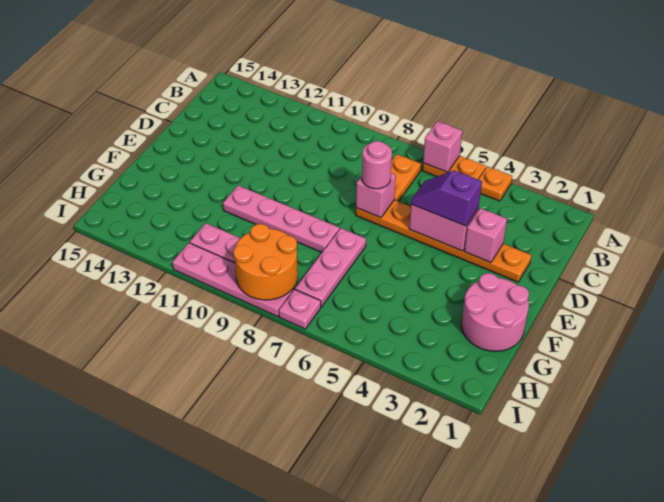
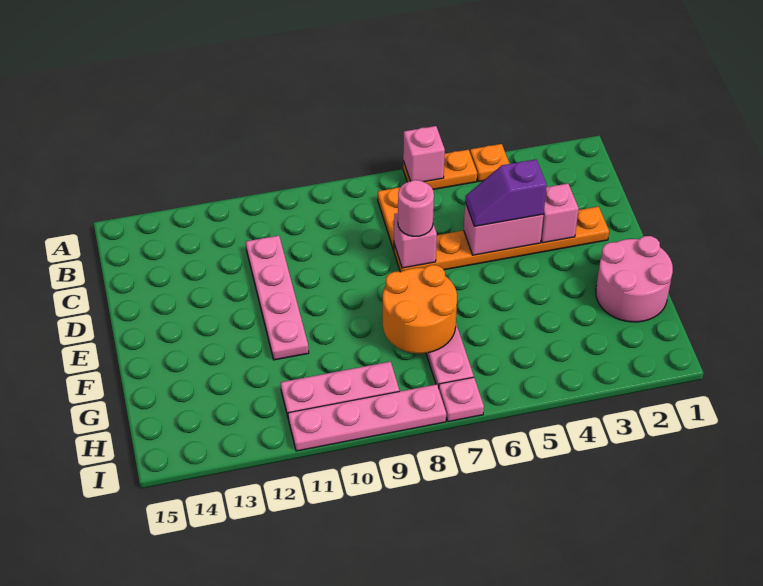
pink 1x4 plate [223,185,339,252] -> pink 1x4 plate turned to [246,236,309,360]
orange 2x2 round brick [233,224,298,300] -> orange 2x2 round brick moved to [383,265,457,353]

